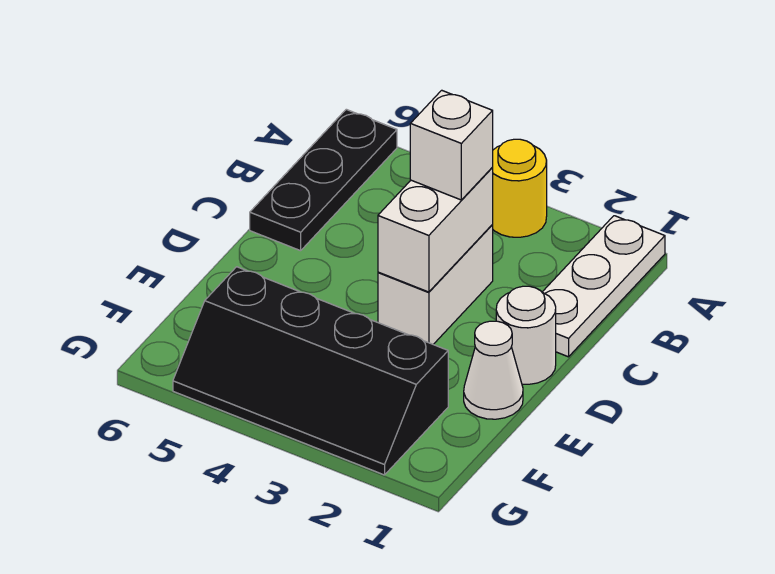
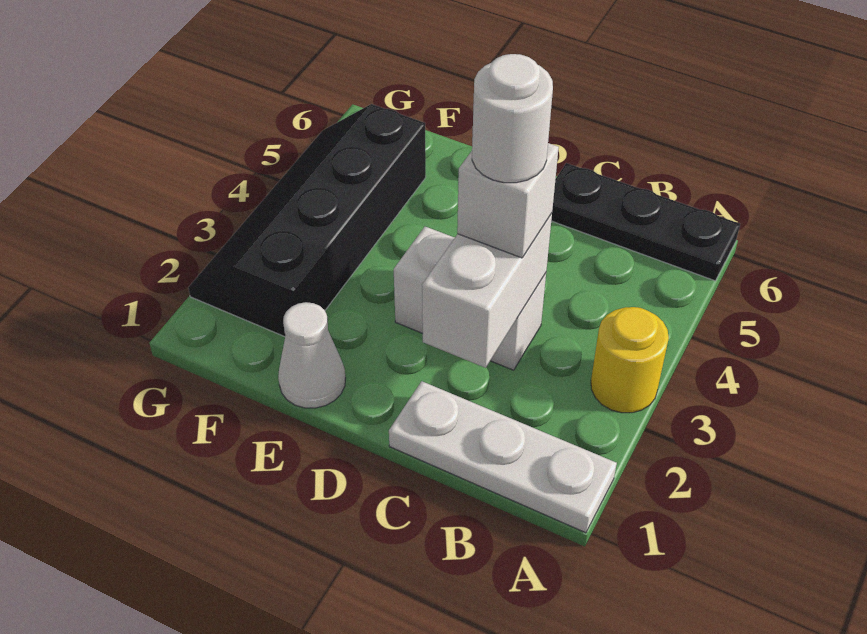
white 1x2 brick [378,168,493,292] -> white 1x2 brick turned to [422,213,552,368]
white 1x1 round brick [496,286,556,384] -> white 1x1 round brick moved to [472,54,553,183]

